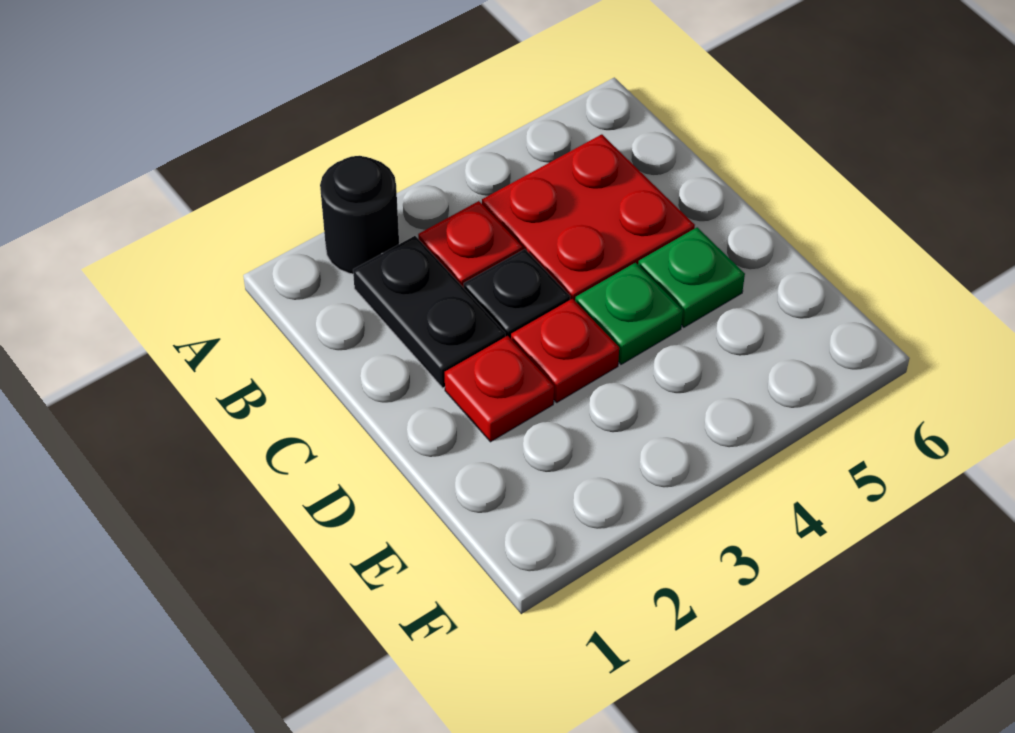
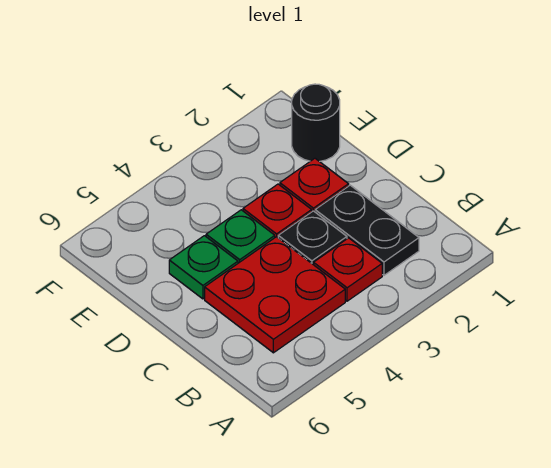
black 1x1 round brick [320,156,399,274] -> black 1x1 round brick moved to [292,84,340,162]

